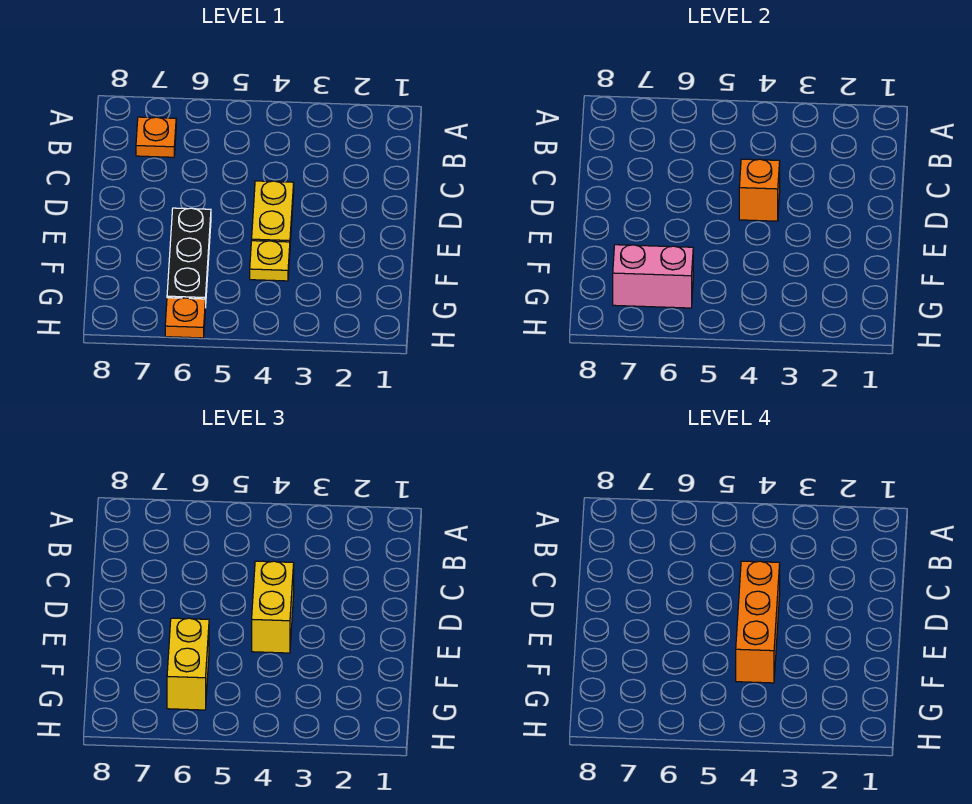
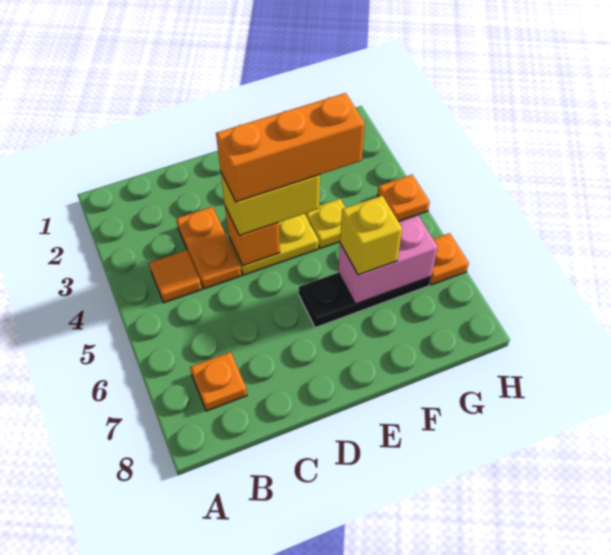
none -> orange 1x1 tile [149,250,202,303]
none -> orange 1x2 plate [176,207,242,289]
yellow 1x2 brick [167,618,209,710] -> yellow 1x1 brick [340,196,402,275]
pink 1x2 brick [613,245,693,308] -> pink 1x2 brick turned to [338,216,438,304]
none -> orange 1x1 plate [377,175,430,221]

